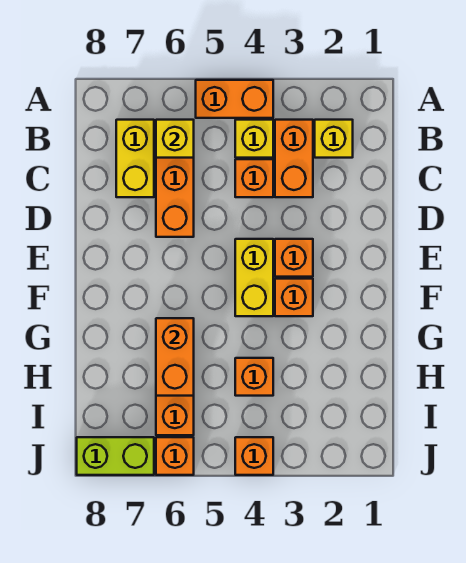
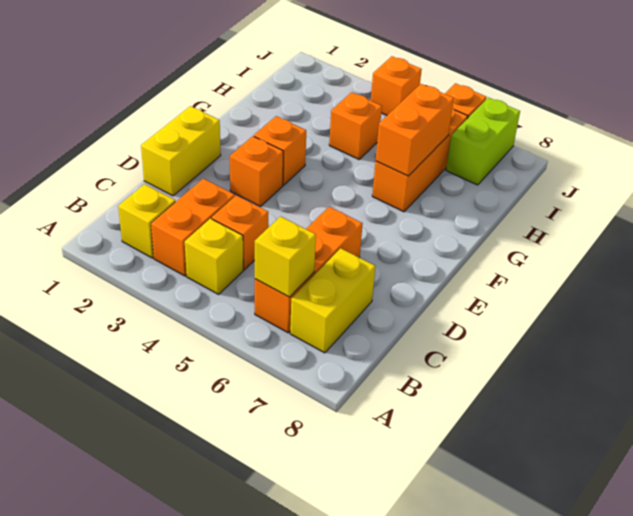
orange 1x2 brick [196,80,273,118] -> none
yellow 1x2 brick [235,239,273,316] -> yellow 1x2 brick moved to [141,106,221,196]
lime 1x2 brick [77,437,154,475] -> lime 1x2 brick turned to [446,97,520,185]

